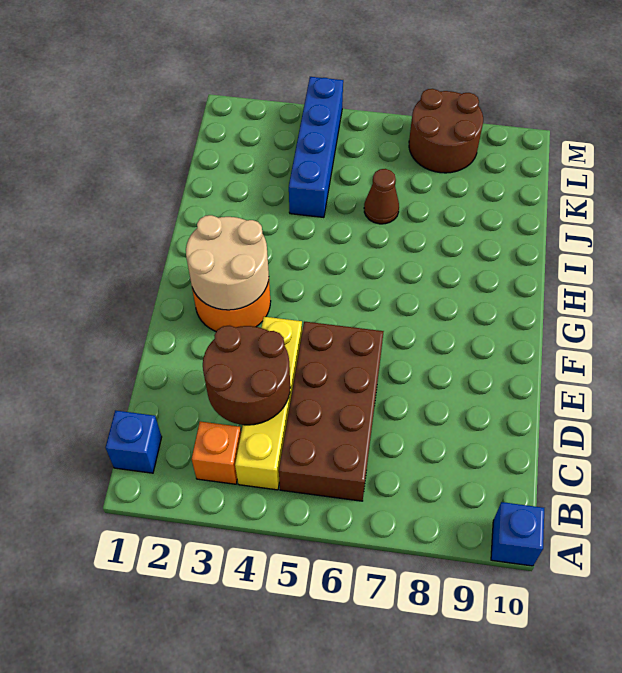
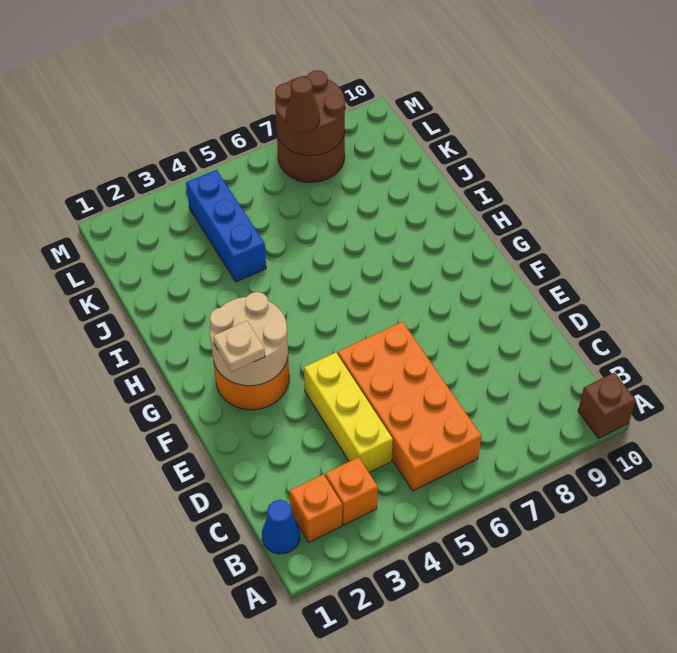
blue 1x1 brick [491,502,544,566] -> brown 1x1 brick [578,372,636,439]
blue 1x1 brick [106,410,162,473] -> blue 1x1 cone [262,500,300,554]
none -> orange 1x1 brick [290,474,342,542]
yellow 1x4 brick [235,317,302,490] -> yellow 1x3 brick [304,353,393,472]
brown 2x4 brick [279,322,384,501] -> orange 2x4 brick [338,322,481,491]
brown 2x2 round brick [203,326,290,425] -> brown 2x2 round brick moved to [275,70,345,156]
none -> tan 1x1 plate [213,321,265,372]
blue 1x4 brick [289,77,343,217] -> blue 1x3 brick [186,170,266,282]
brown 1x1 cone [364,169,399,224] -> brown 1x1 cone moved to [286,77,320,132]

